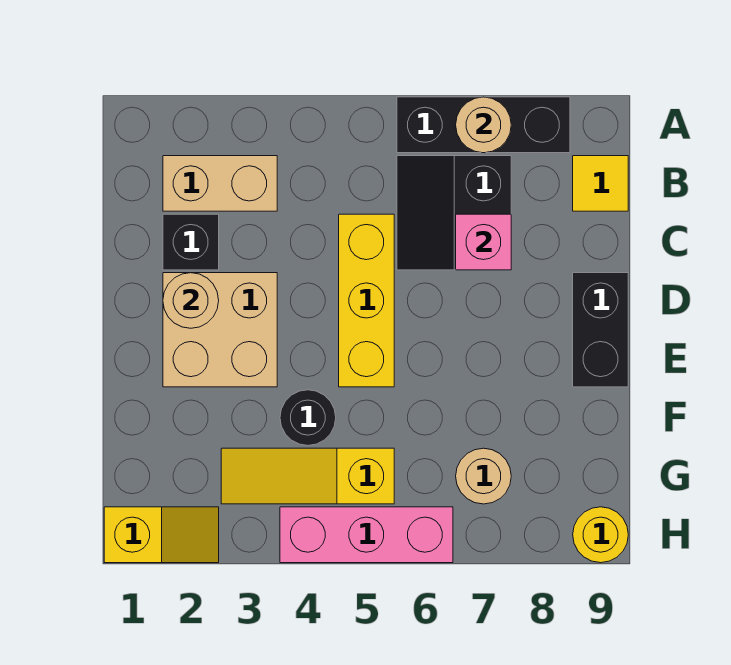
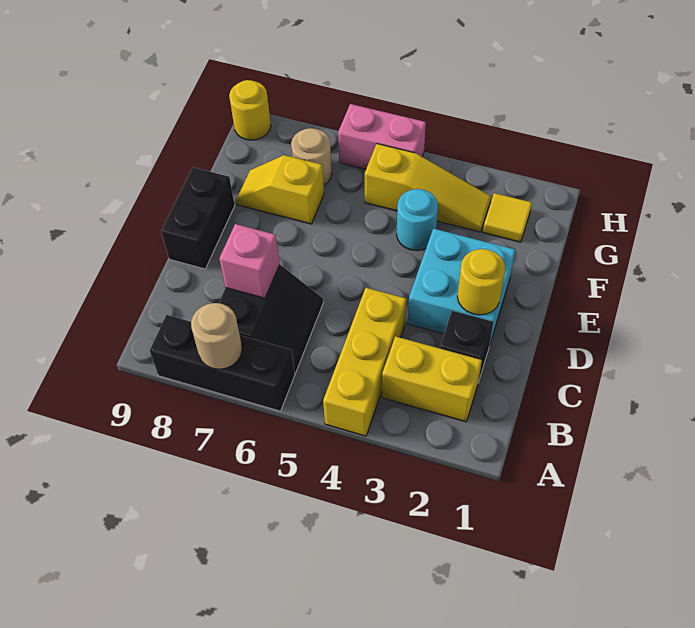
tan 1x2 brick [163,156,277,211] -> yellow 1x2 brick [382,336,482,422]
yellow 1x1 tile [573,156,628,211] -> yellow 1x1 tile moved to [483,193,532,242]
yellow 1x3 brick [339,214,394,387] -> yellow 1x3 brick moved to [323,288,406,436]
tan 2x2 brick [163,273,277,387] -> cyan 2x2 brick [408,229,515,346]
tan 1x1 round brick [163,273,219,328] -> yellow 1x1 round brick [457,249,505,315]
black 1x1 round brick [280,390,336,445] -> cyan 1x1 round brick [397,189,438,251]
yellow 1x2 slope [104,507,219,563] -> yellow 1x2 slope moved to [236,155,324,224]
pink 1x3 brick [280,507,453,563] -> pink 1x2 brick [338,104,426,169]

